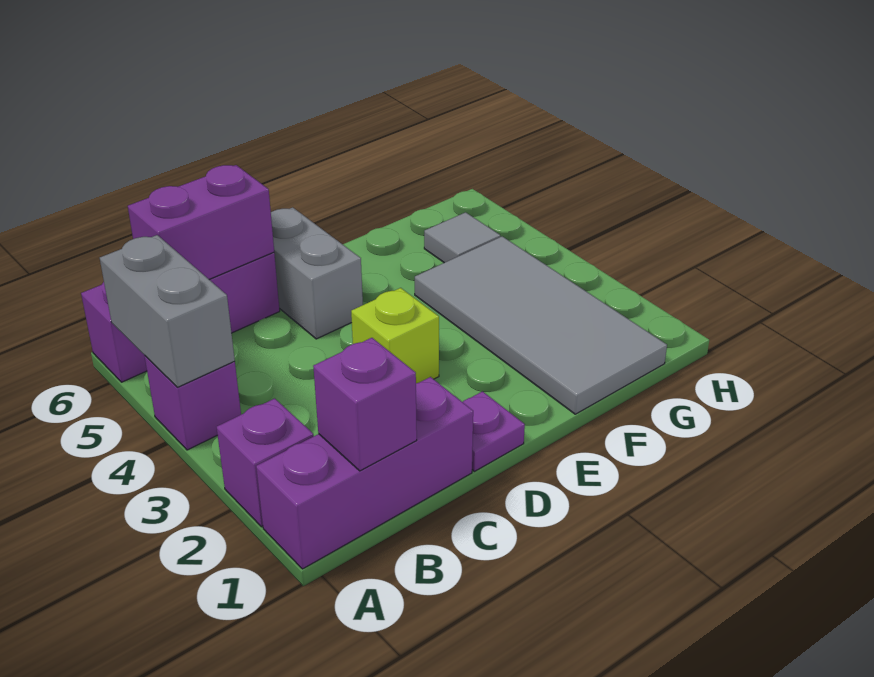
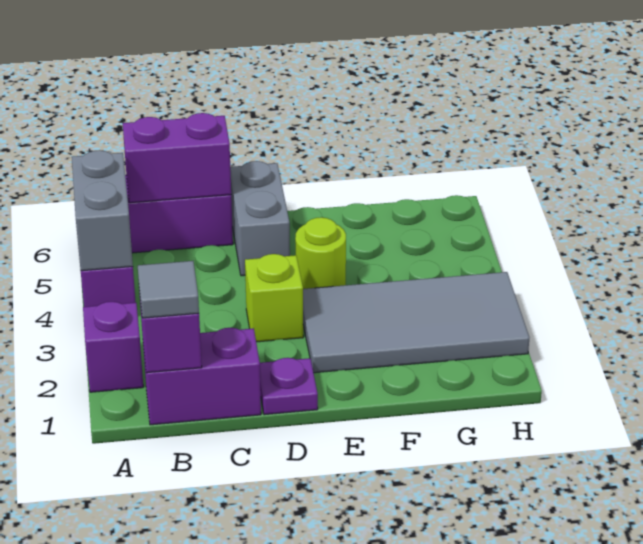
purple 1x3 brick [256,377,473,569] -> purple 1x2 brick [143,328,261,425]
none -> lime 1x1 round brick [295,217,346,289]
grey 2x4 tile [415,236,667,414] -> grey 2x4 tile turned to [303,272,529,373]
grey 1x1 tile [424,212,500,263] -> grey 1x1 tile moved to [138,261,199,318]

